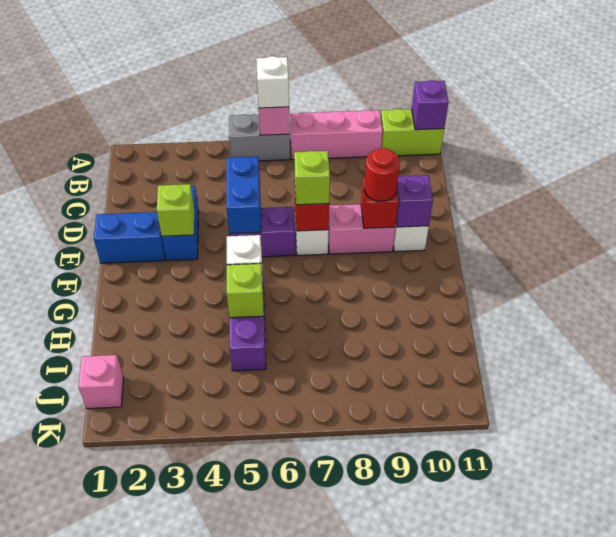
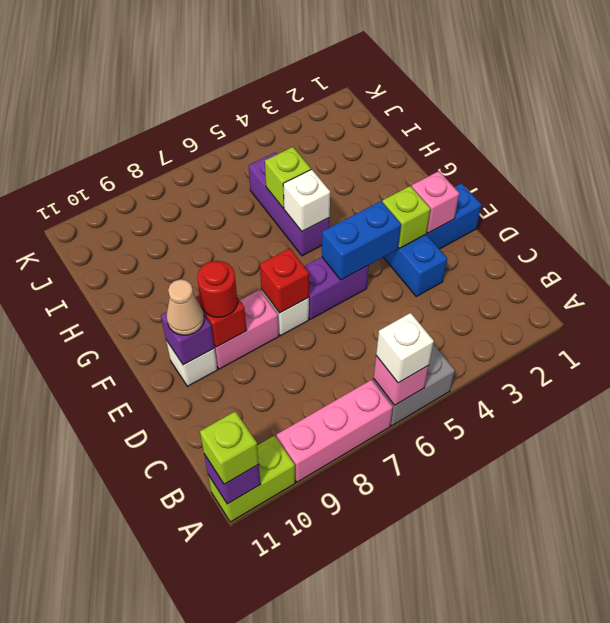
blue 1x2 brick [227,157,261,234] -> blue 1x2 brick turned to [322,201,401,280]
lime 1x1 brick [294,151,330,205] -> lime 1x1 brick moved to [200,411,259,484]
none -> tan 1x1 cone [167,279,204,335]
pink 1x1 brick [79,355,124,409] -> pink 1x1 brick moved to [412,171,459,233]

